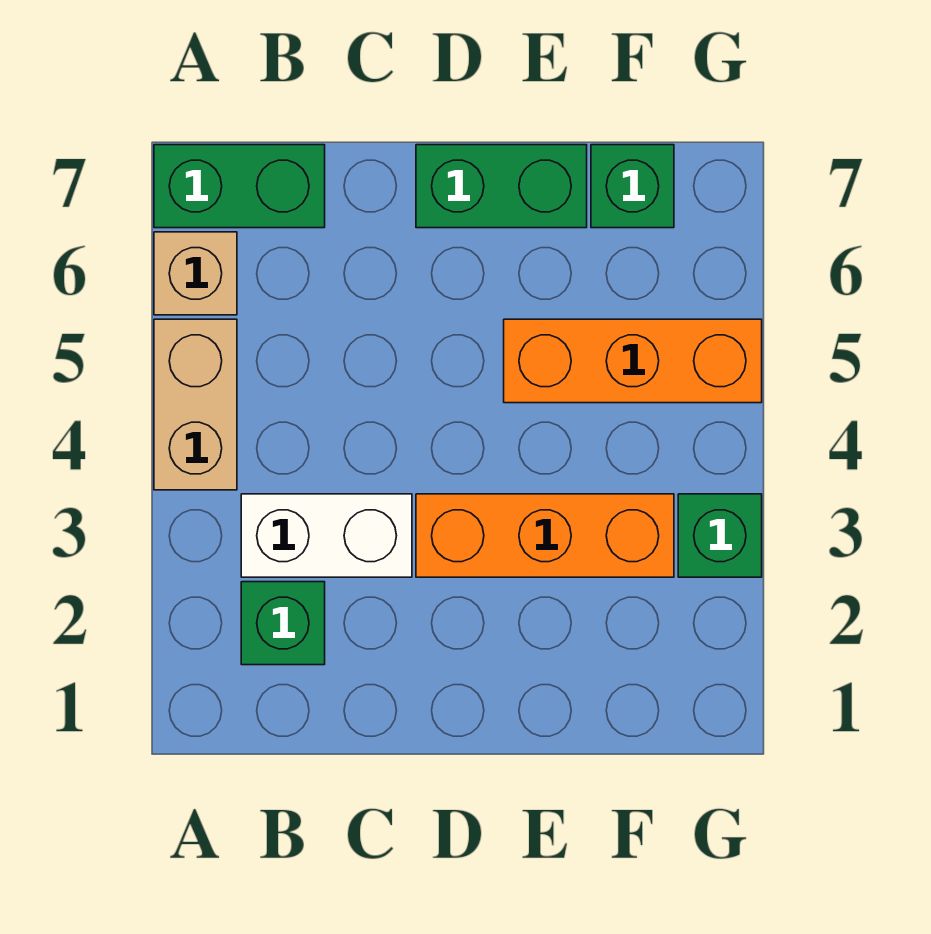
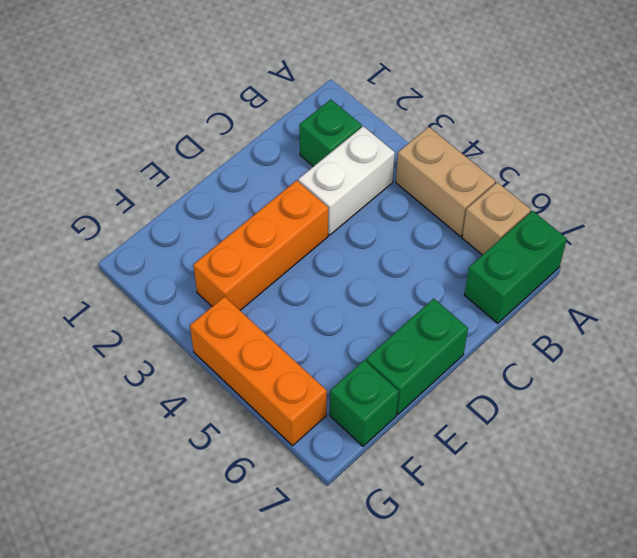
orange 1x3 brick [504,319,762,403] -> orange 1x3 brick turned to [190,297,327,446]
green 1x1 brick [678,494,762,577] -> none

